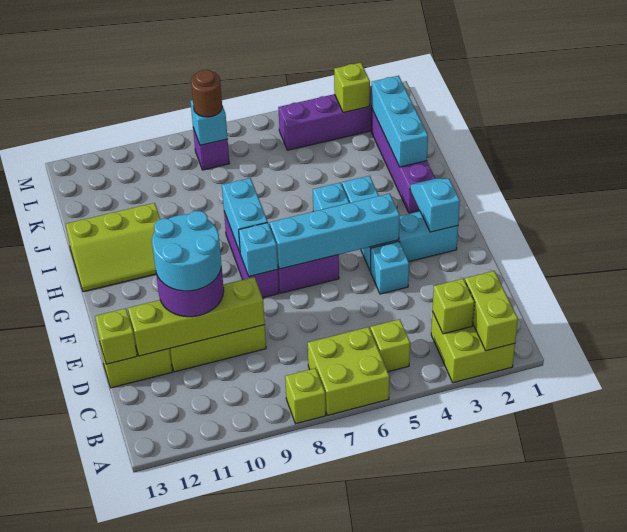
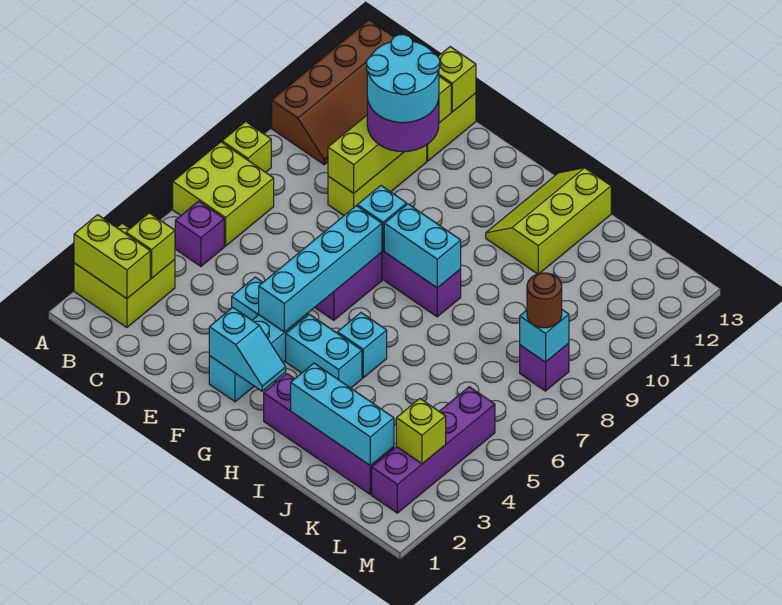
none -> brown 2x4 slope [272,20,394,165]
lime 1x1 brick [370,319,410,372] -> purple 1x1 brick [175,201,224,266]

